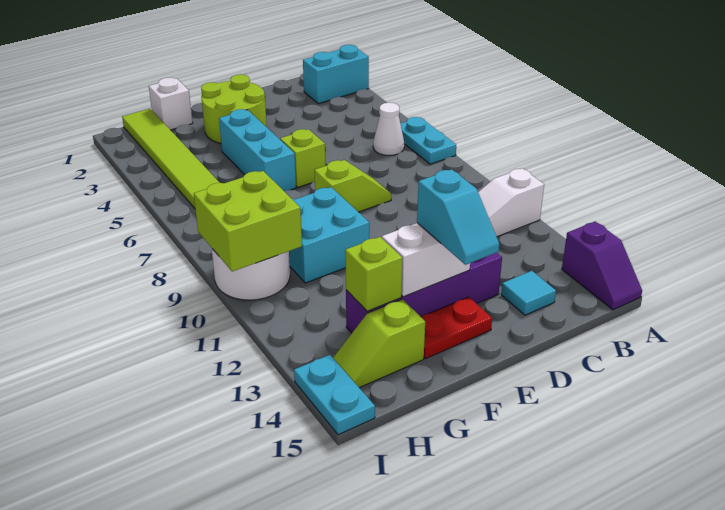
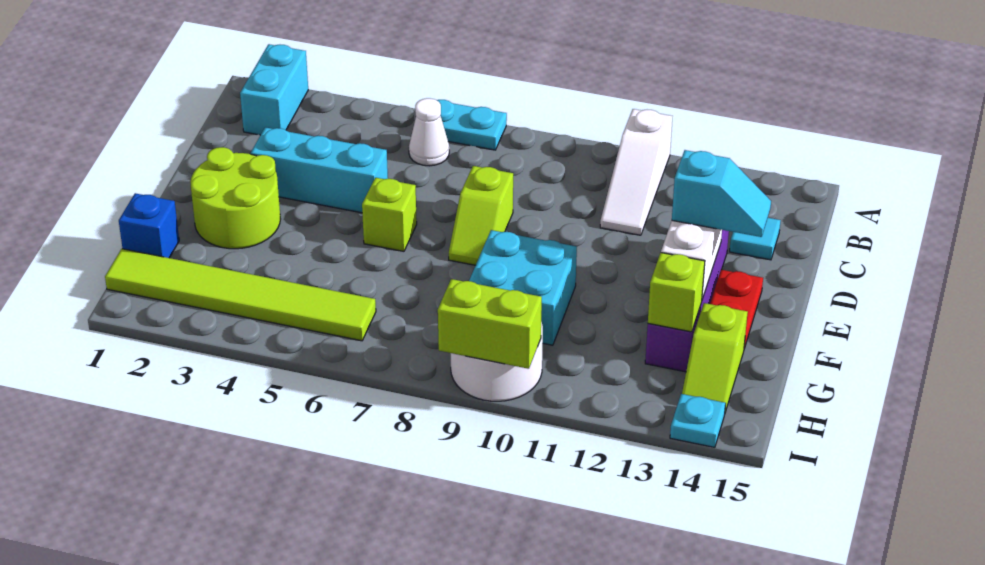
purple 1x2 slope [562,221,642,310] -> none
lime 1x2 slope [314,160,391,212] -> lime 1x2 slope turned to [449,166,513,265]
cyan 1x3 brick [219,109,296,191] -> cyan 1x3 brick moved to [251,127,388,213]
white 1x1 brick [149,78,193,130] -> blue 1x1 brick [119,193,179,258]
lime 2x2 brick [194,171,302,272] -> lime 1x2 brick [438,279,542,369]
cyan 1x2 plate [294,355,375,435] -> cyan 1x1 plate [670,394,726,447]

